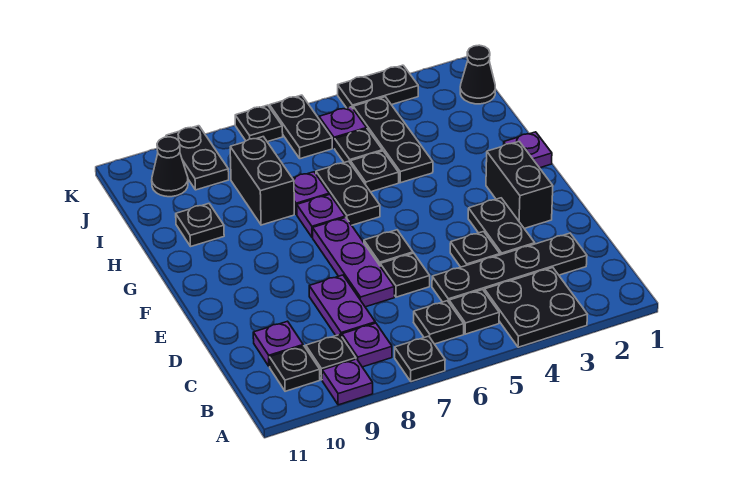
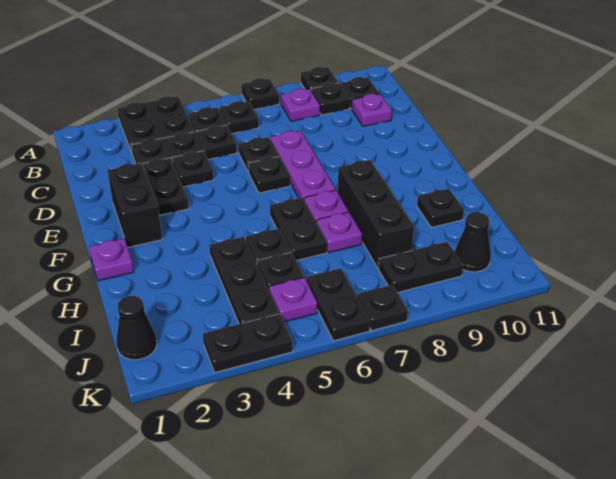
purple 1x1 plate [322,359,373,405] -> black 1x1 plate [301,67,339,90]
black 1x4 plate [432,233,587,302] -> black 1x3 plate [131,125,237,164]
purple 1x2 plate [309,275,375,336] -> none
black 1x2 brick [230,137,294,225] -> black 1x3 brick [338,160,414,268]
black 1x2 plate [166,126,229,190] -> black 1x2 plate turned to [378,242,463,293]

